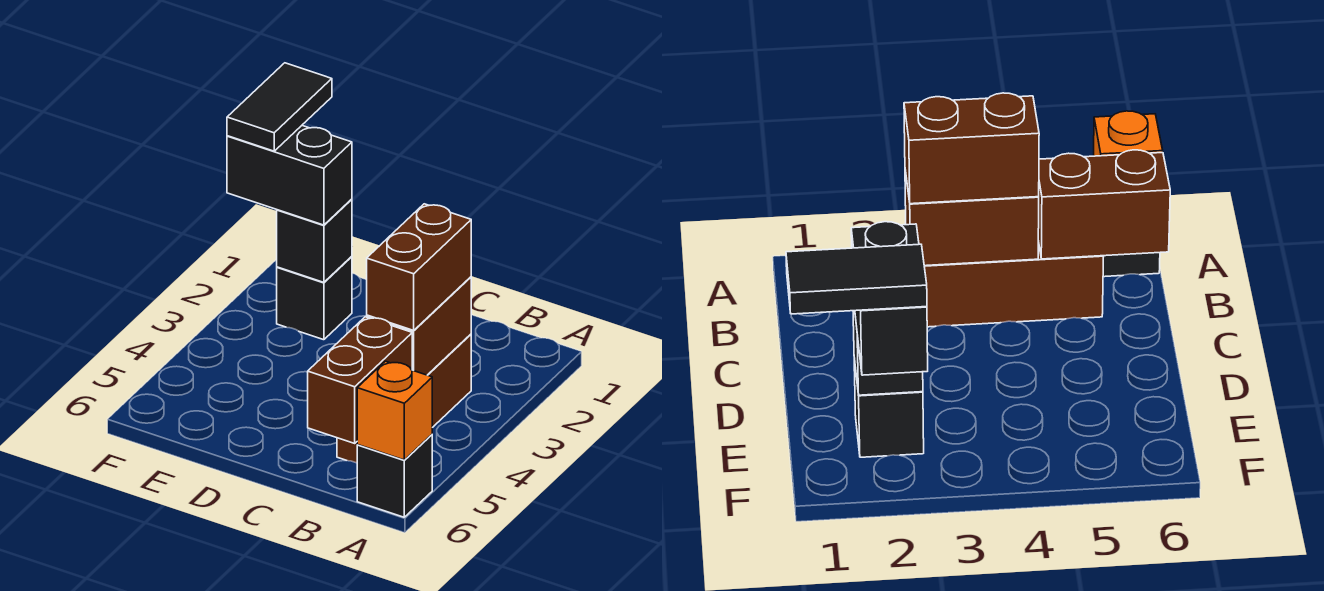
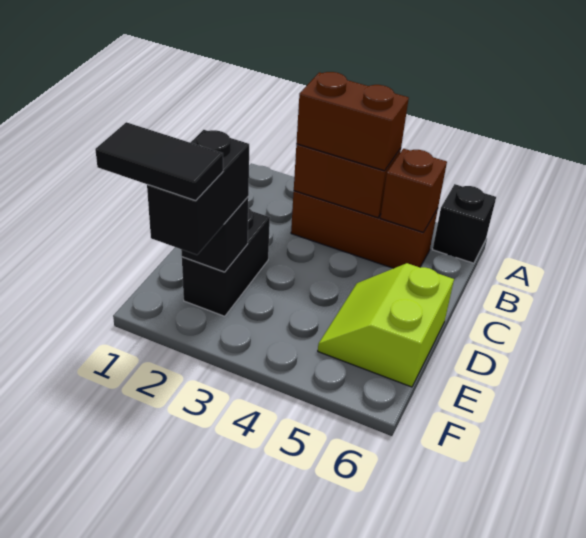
orange 1x1 brick [357,361,432,460] -> none
brown 1x2 brick [308,317,412,443] -> brown 1x1 brick [380,149,447,232]
none -> lime 2x2 slope [318,263,454,387]
black 1x1 brick [277,256,352,340] -> black 1x2 brick [182,208,270,316]

